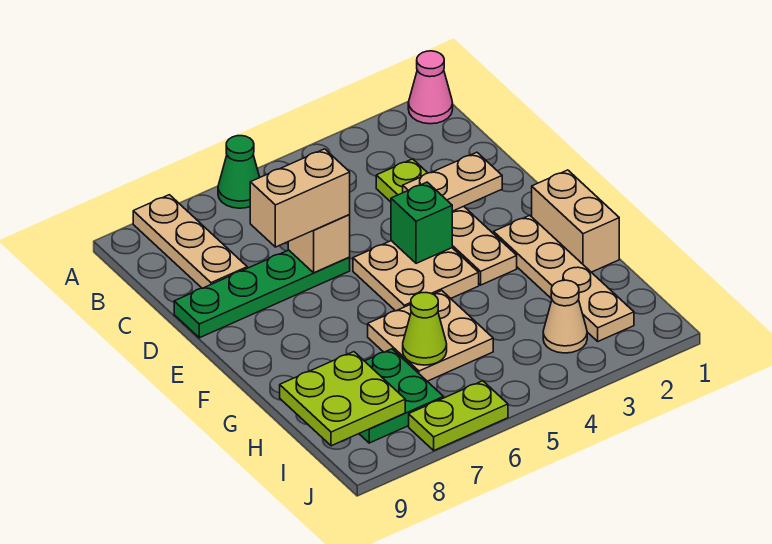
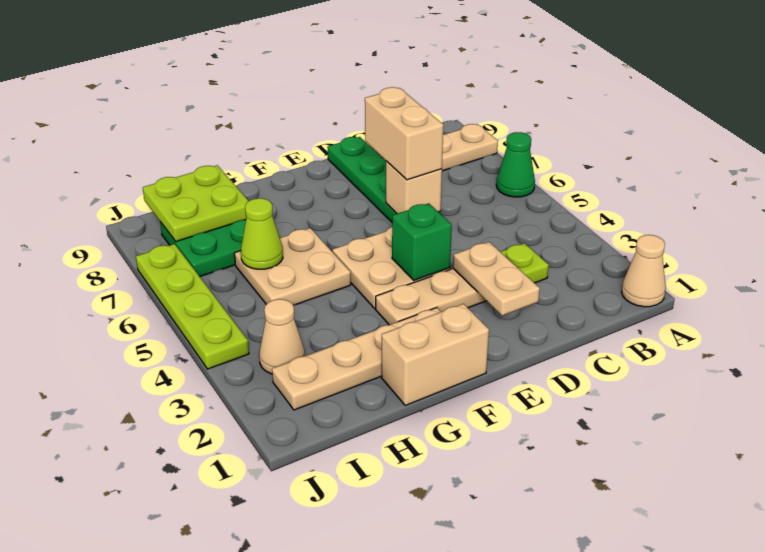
pink 1x1 cone [408,51,453,124] -> tan 1x1 cone [622,235,666,307]
lime 1x2 plate [409,381,508,450] -> lime 1x4 plate [136,244,249,369]

